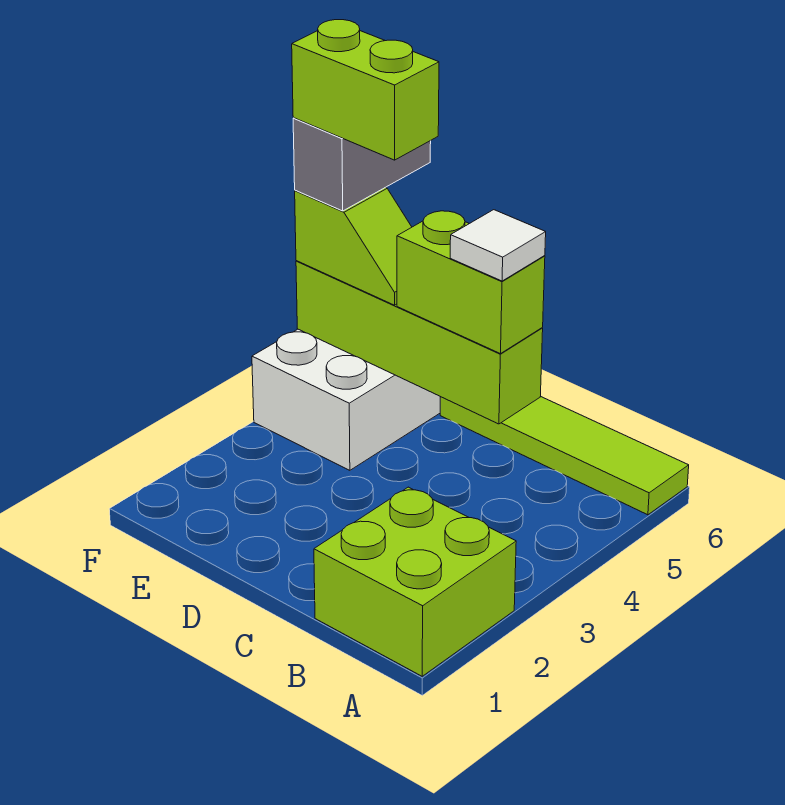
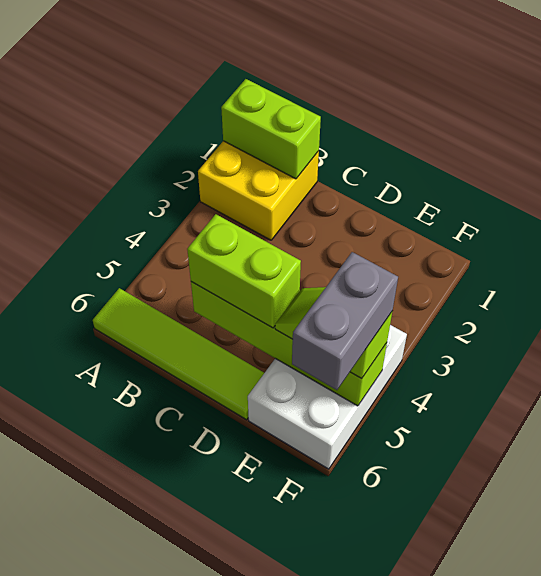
lime 2x2 brick [314,487,516,676] -> yellow 2x2 brick [198,141,319,240]
white 1x1 tile [450,210,546,281] -> none
lime 1x2 brick [292,20,439,160] -> lime 1x2 brick moved to [221,79,321,179]

